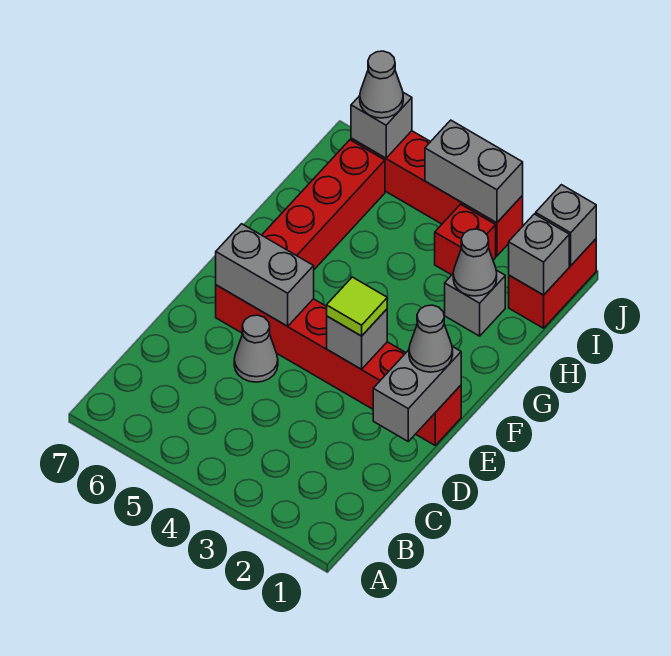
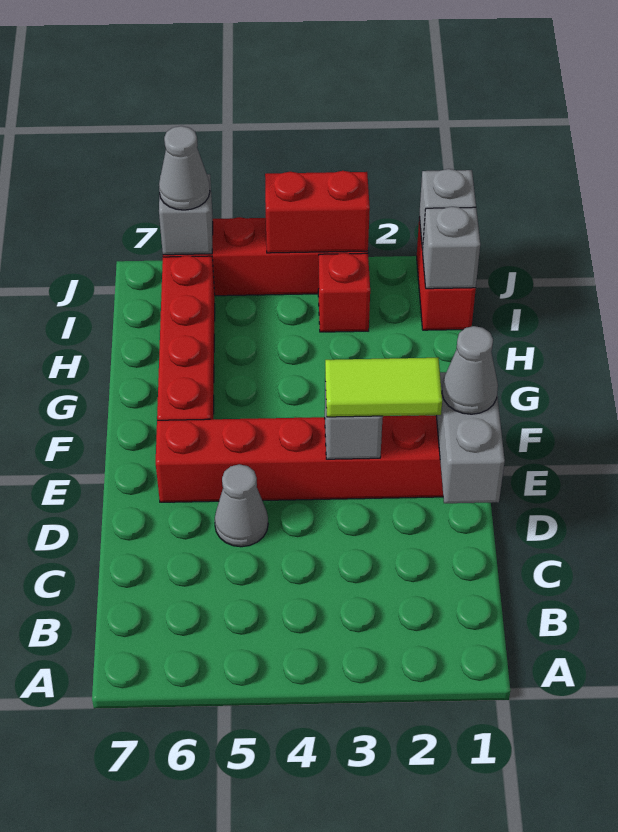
lime 1x1 tile [327,277,387,336] -> lime 1x2 tile [325,358,442,417]
grey 1x2 brick [216,224,314,326] -> none
grey 1x1 brick [445,270,505,336] -> none
grey 1x1 cone [453,229,497,296] -> none
grey 1x2 brick [425,120,523,223] -> red 1x2 brick [265,171,370,253]

